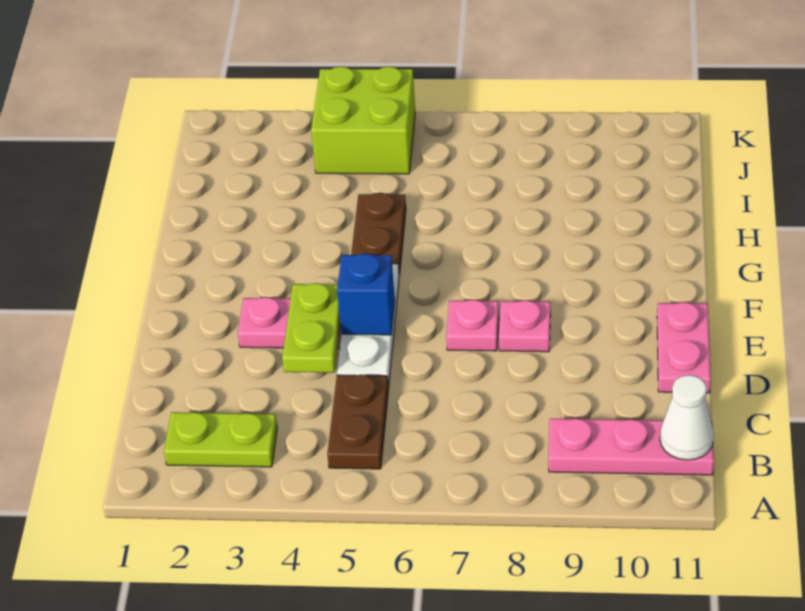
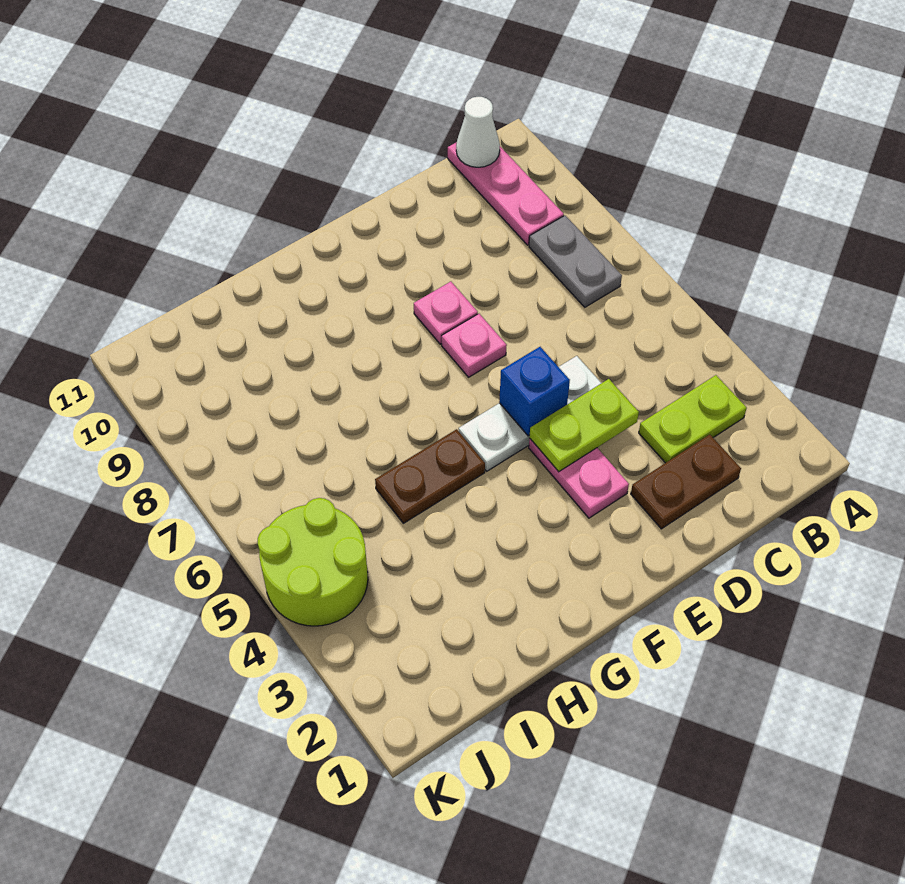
lime 1x2 plate [164,412,277,467] -> lime 1x2 plate turned to [639,375,747,463]
brown 1x2 plate [327,375,389,469] -> brown 1x2 plate moved to [631,434,741,529]
none -> grey 1x2 plate [529,216,622,307]
pink 1x2 plate [657,302,711,393] -> none
lime 2x2 brick [311,66,415,174] -> lime 2x2 round brick [258,498,368,626]

